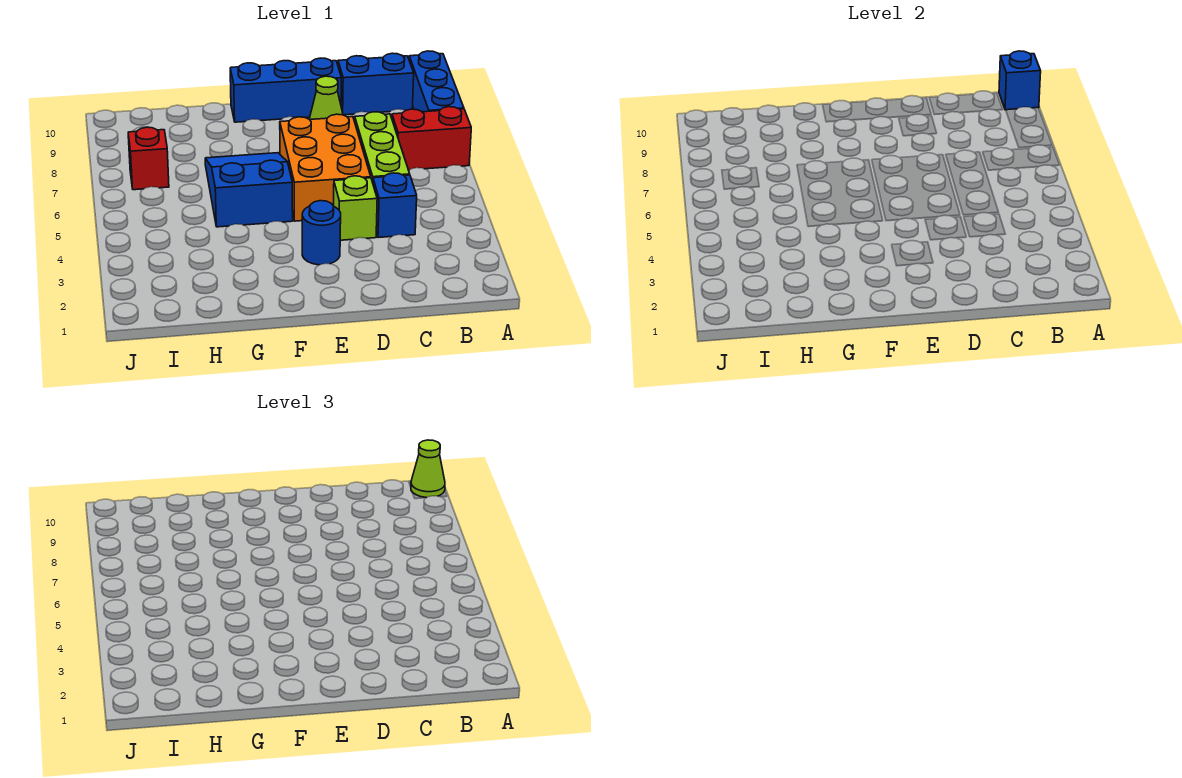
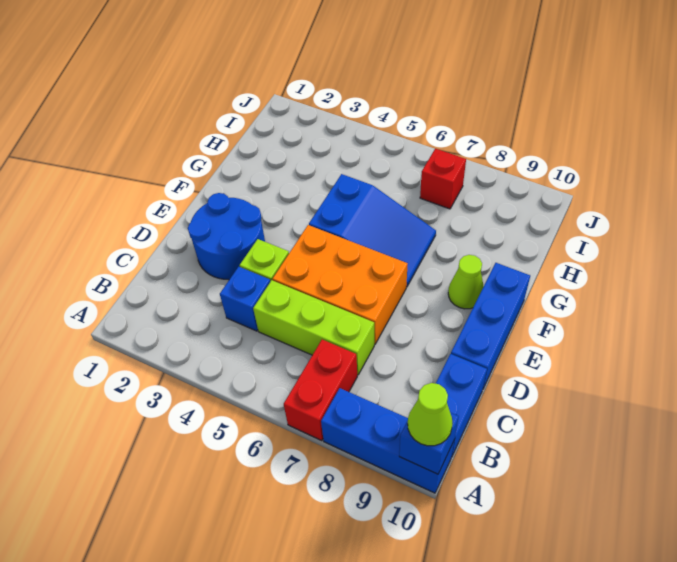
lime 1x1 cone [309,76,343,120] -> lime 1x1 cone moved to [448,255,484,309]
blue 1x1 round brick [302,201,341,265] -> blue 2x2 round brick [188,193,265,280]

